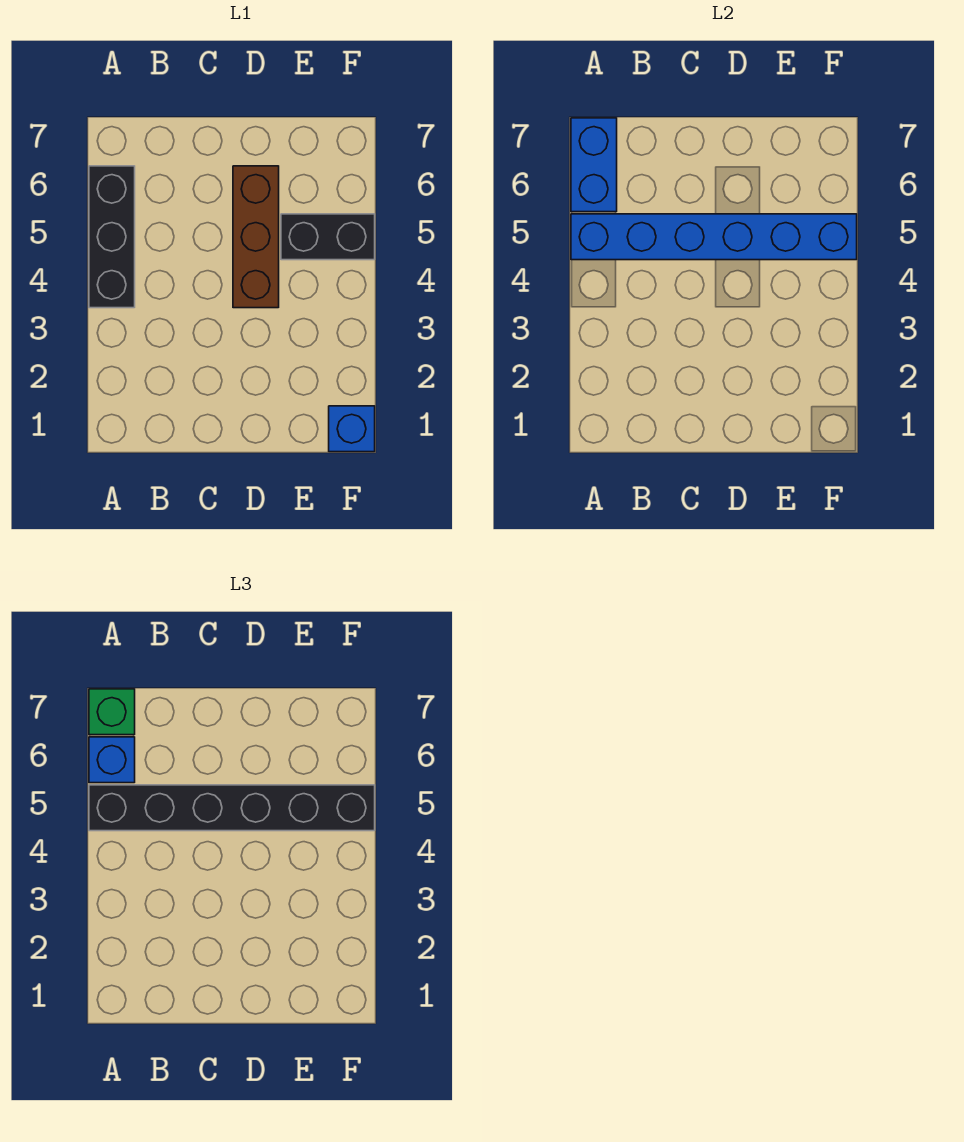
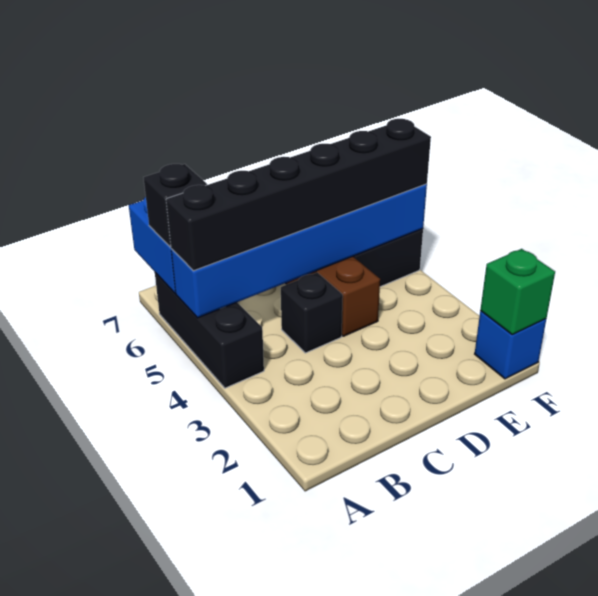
blue 1x1 brick [89,737,135,783] -> black 1x1 brick [144,164,207,247]
green 1x1 brick [89,689,135,735] -> green 1x1 brick moved to [480,249,555,334]
none -> black 1x1 brick [281,273,343,353]

